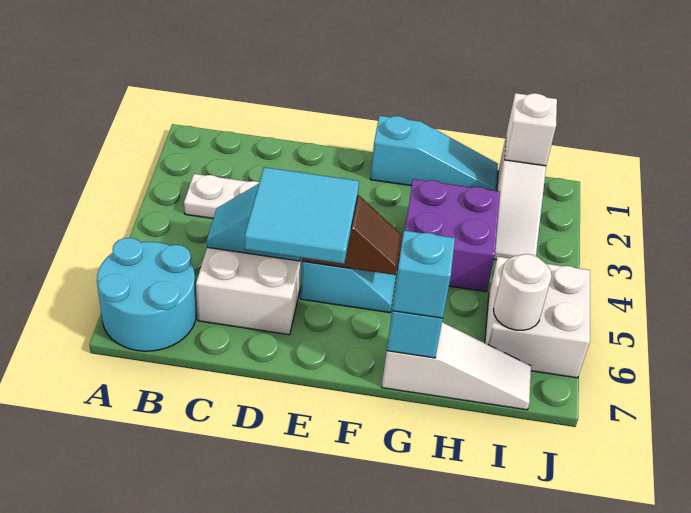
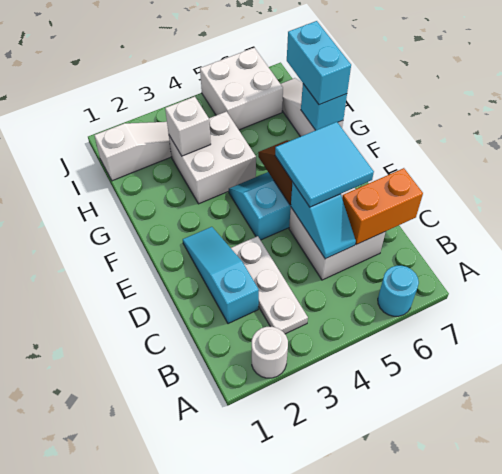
cyan 2x2 round brick [97,238,196,351] -> cyan 1x1 round brick [378,266,419,316]
none -> orange 1x2 brick [342,168,423,244]
cyan 1x3 slope [370,116,498,191] -> cyan 1x3 slope moved to [183,227,259,324]
purple 2x2 brick [405,179,500,292] -> white 2x2 brick [169,112,256,204]
cyan 1x1 brick [392,231,455,318] -> cyan 1x2 brick [287,21,351,105]
white 1x1 brick [505,93,557,166] -> white 1x1 brick moved to [165,97,211,156]
white 1x1 round brick [493,254,552,330] -> white 1x1 round brick moved to [252,327,288,378]

